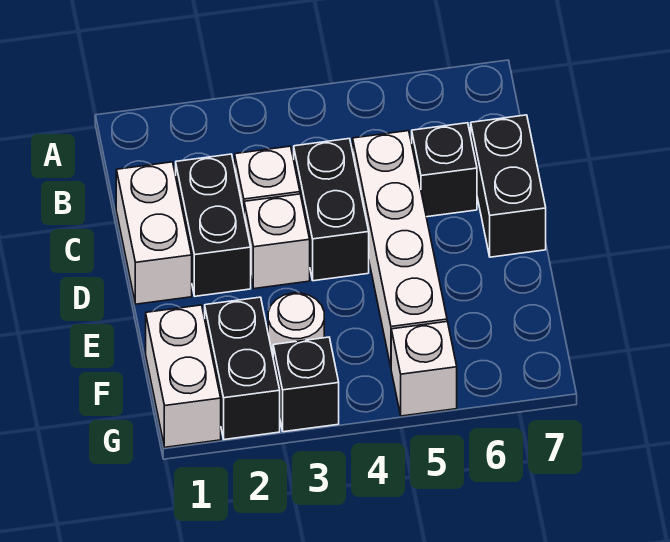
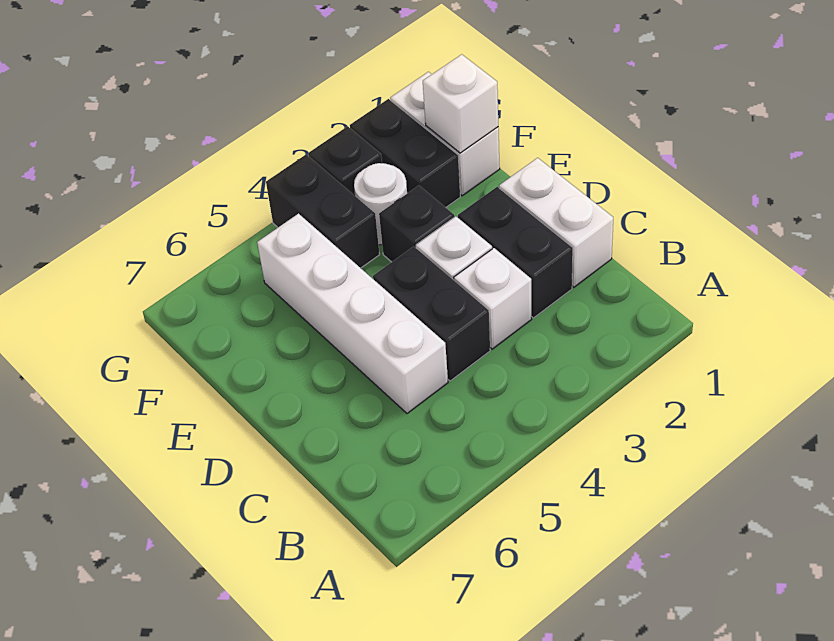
black 1x1 brick [412,123,477,217] -> black 1x1 brick moved to [379,186,454,262]
black 1x2 brick [471,115,546,257] -> black 1x2 brick moved to [266,155,380,268]
white 1x1 brick [391,322,457,416] -> white 1x1 brick moved to [423,54,498,153]

